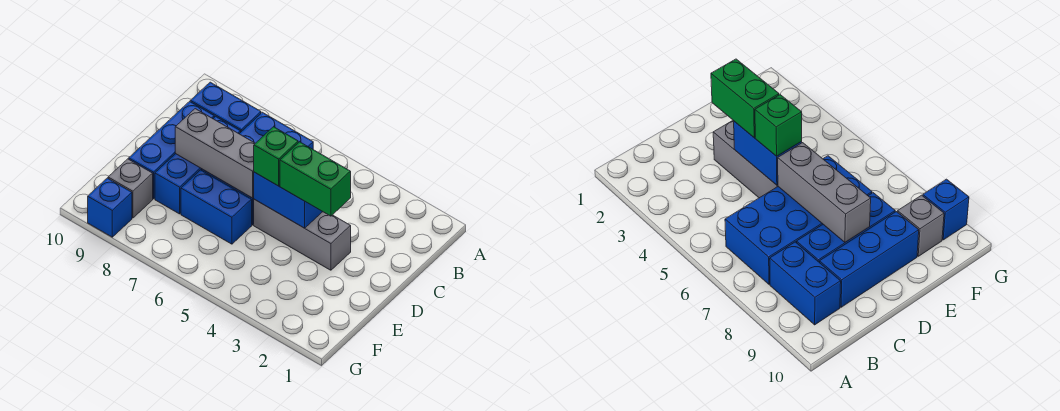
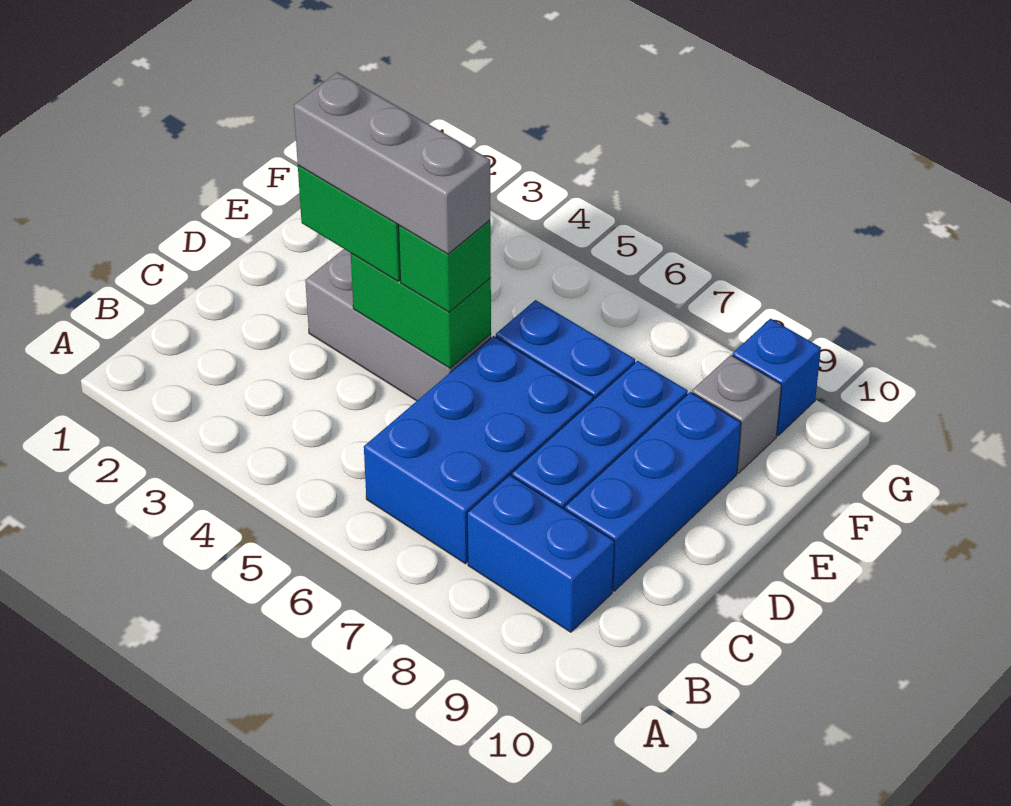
blue 1x2 brick [253,172,323,228] -> green 1x2 brick [351,253,491,368]
grey 1x3 brick [175,109,255,198] -> grey 1x3 brick moved to [294,72,490,254]

